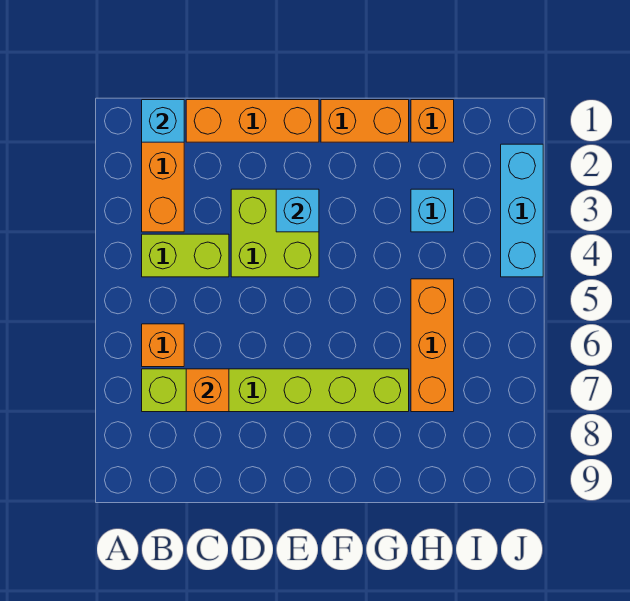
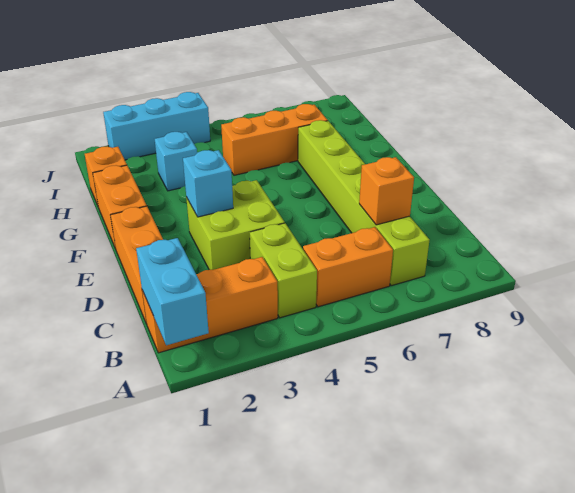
cyan 1x1 brick [142,100,184,142] -> cyan 1x2 brick [136,238,209,345]
orange 1x1 brick [142,324,184,367] -> orange 1x2 brick [303,227,393,307]

